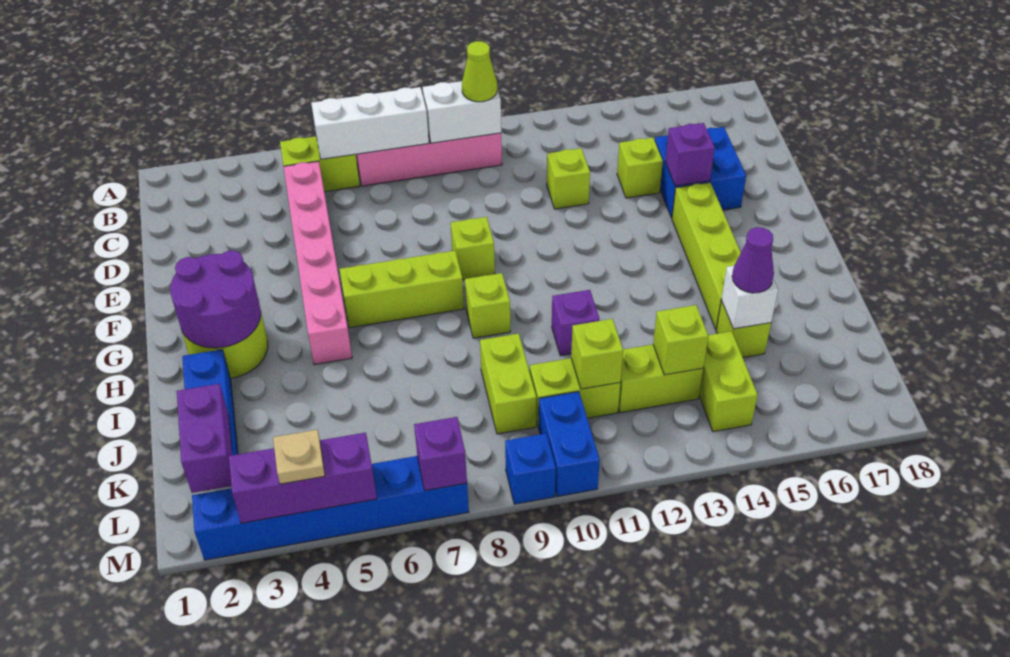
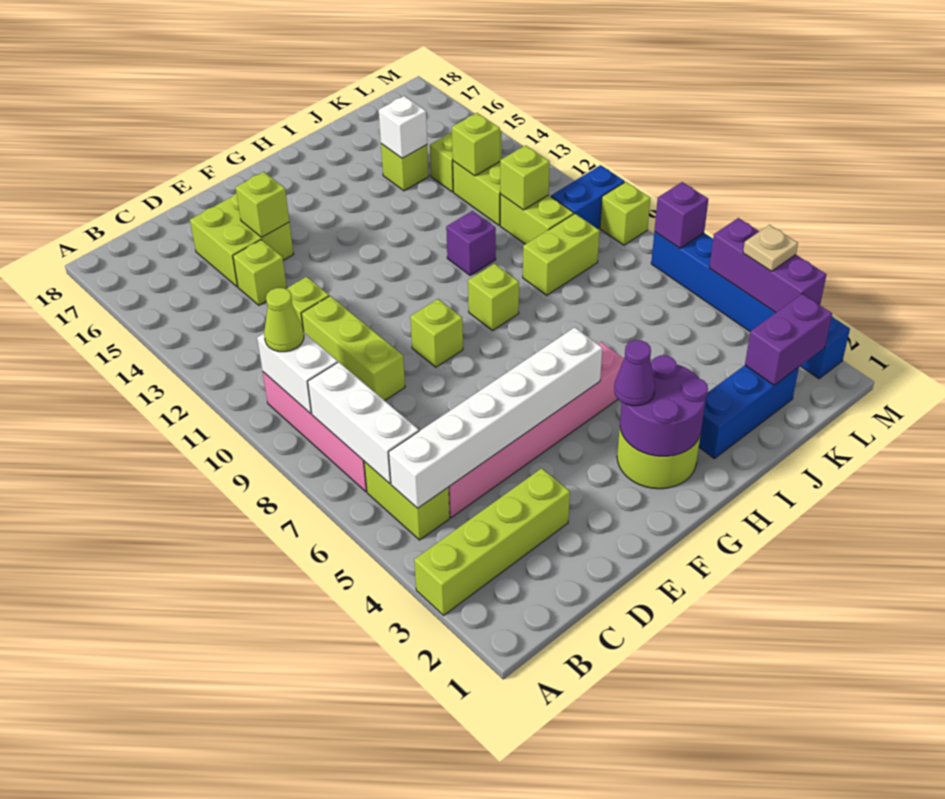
none -> white 1x6 brick [389,327,602,508]
blue 2x2 brick [655,127,746,218] -> lime 2x2 brick [190,194,294,287]
purple 1x1 brick [665,123,715,186] -> lime 1x1 brick [236,172,289,237]
lime 1x4 brick [672,182,741,329] -> lime 1x4 brick moved to [414,468,570,615]
lime 1x3 brick [339,251,464,328] -> lime 1x3 brick moved to [301,296,405,400]
purple 1x1 cone [732,227,774,293] -> purple 1x1 cone moved to [614,340,655,406]
blue 1x1 brick [505,433,556,504] -> lime 1x1 brick [600,182,650,245]

